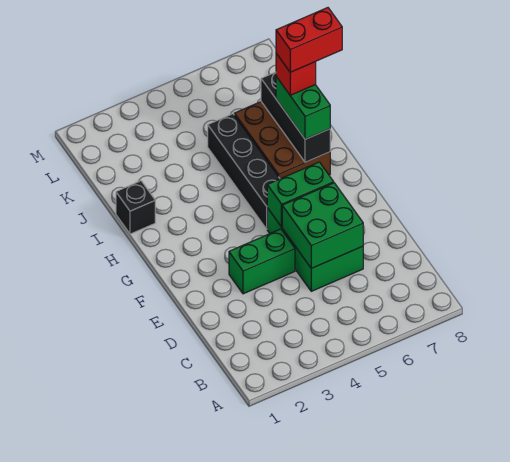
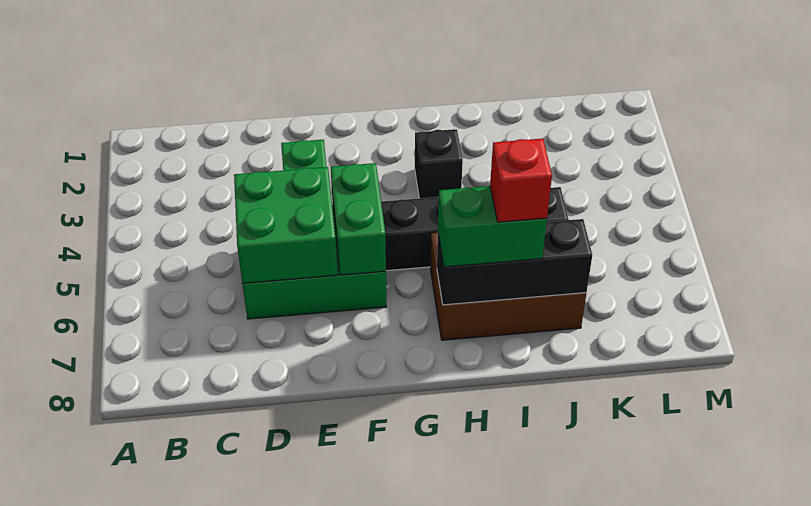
black 1x1 brick [116,181,155,234] -> black 1x1 brick moved to [415,129,463,198]
red 1x2 brick [276,8,342,72] -> none

